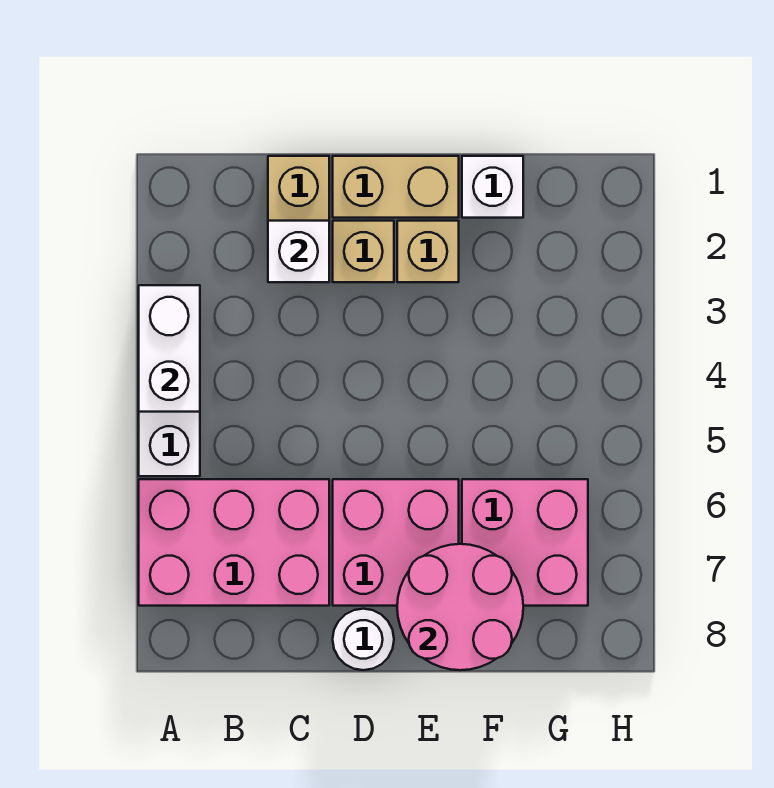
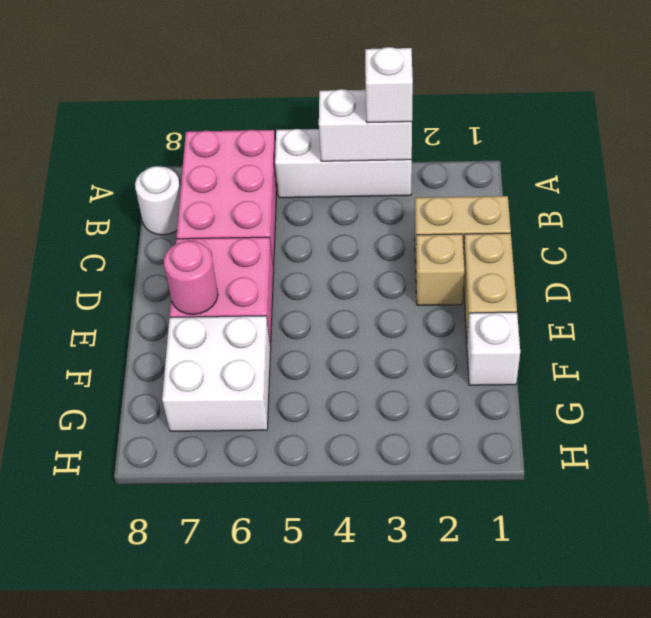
white 1x1 brick [268,221,329,282] -> white 1x1 brick moved to [365,47,413,123]
white 1x1 round brick [333,609,394,670] -> white 1x1 round brick moved to [135,166,181,235]
tan 1x1 brick [397,221,459,282] -> none
pink 2x2 round brick [397,544,523,670] -> pink 1x1 round brick [164,241,218,315]
pink 2x2 brick [462,479,588,606] -> white 2x2 brick [162,316,271,431]

